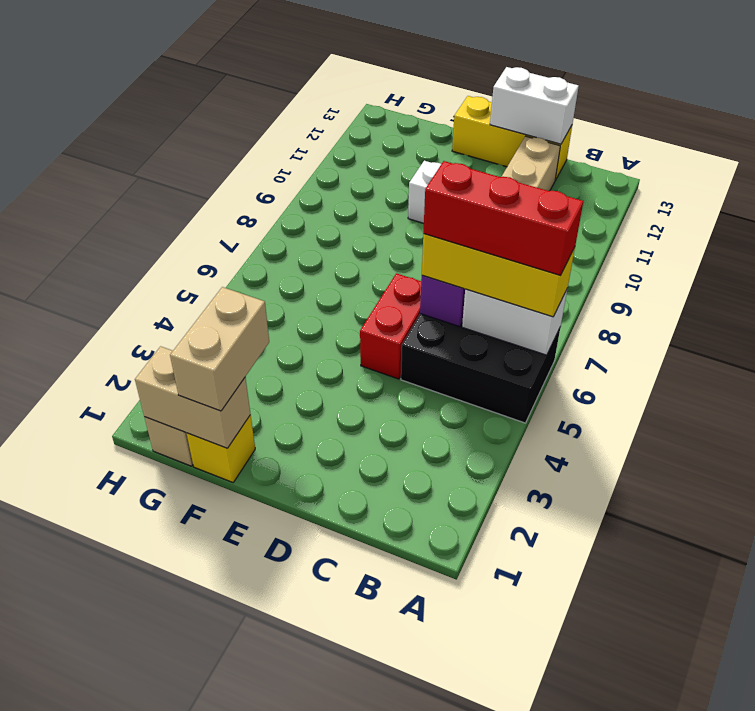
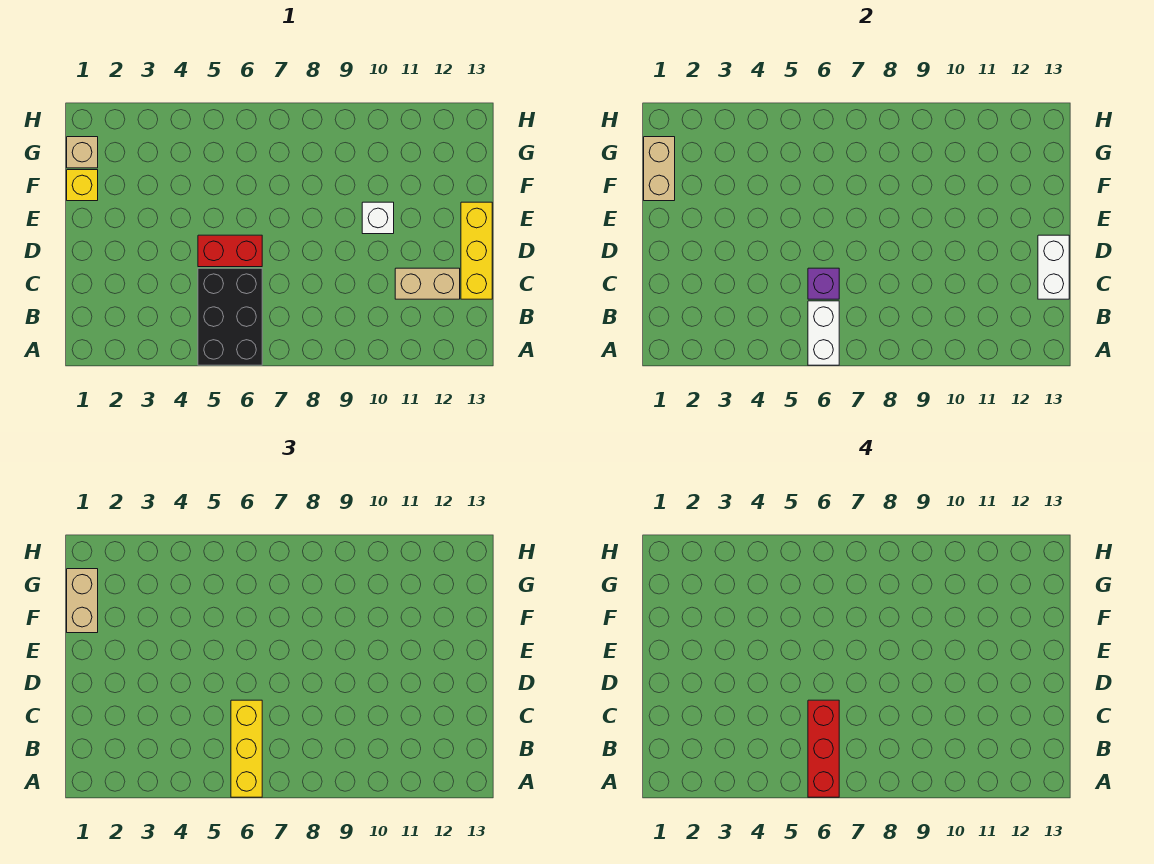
tan 1x2 brick [170,287,269,411] -> tan 1x2 brick turned to [67,569,98,633]

